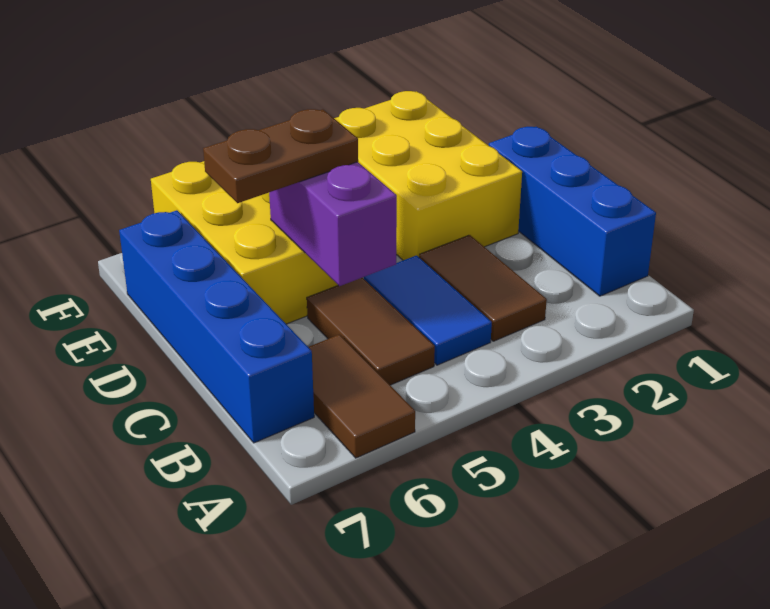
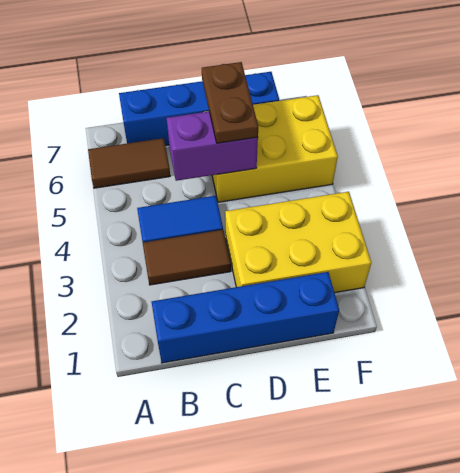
blue 1x3 brick [489,127,656,296] -> blue 1x4 brick [152,272,339,363]
brown 1x2 tile [307,278,435,385] -> none

